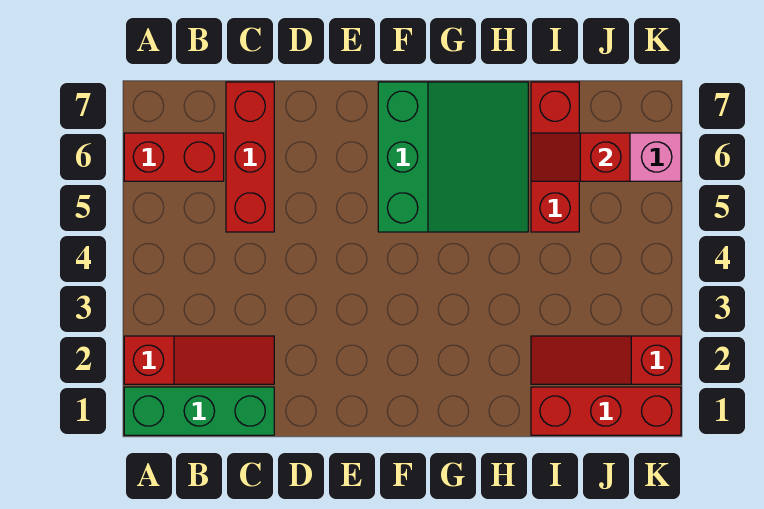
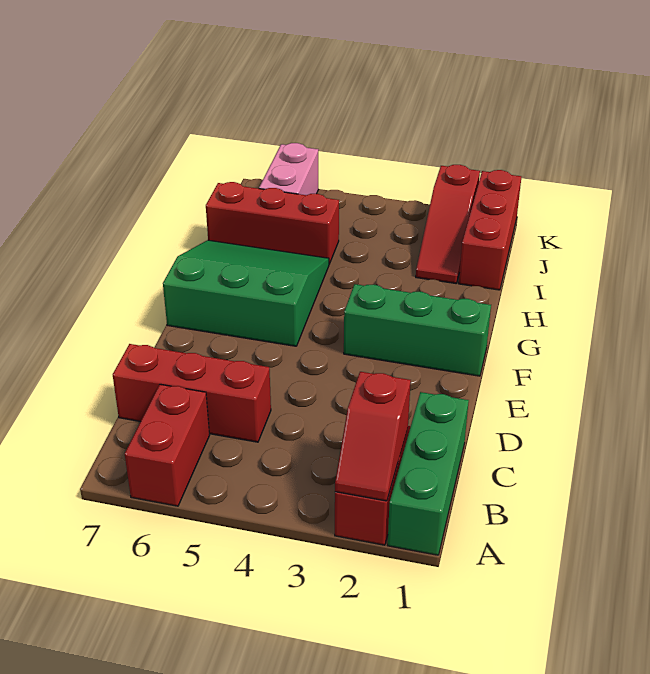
none -> green 1x3 brick [344,284,491,376]
red 1x2 slope [531,133,630,181] -> red 1x2 slope moved to [335,372,411,501]

